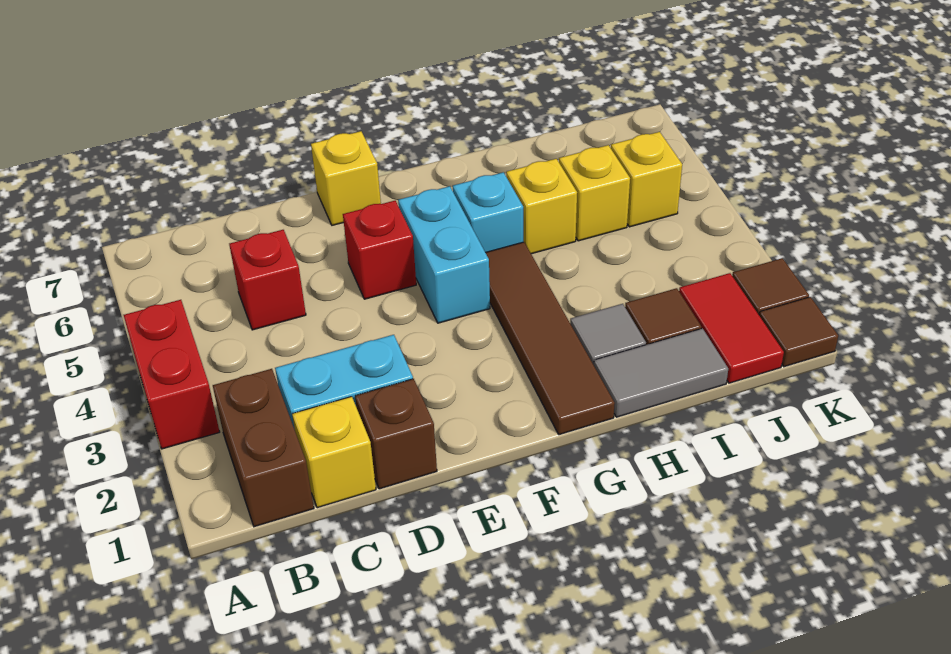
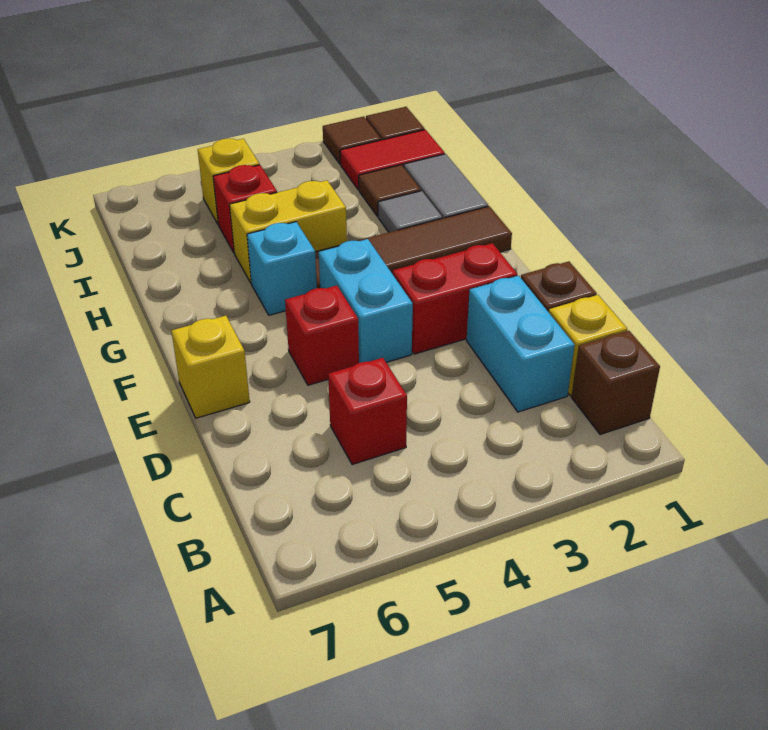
red 1x2 brick [124,300,220,449] -> red 1x2 brick moved to [393,243,517,354]
brown 1x2 brick [213,369,314,527] -> brown 1x1 brick [571,330,660,435]
cyan 1x2 brick [398,186,490,323] -> cyan 1x2 brick turned to [319,239,413,363]
yellow 1x1 brick [506,159,577,254] -> yellow 1x2 brick [230,180,347,283]
yellow 1x1 brick [559,145,630,241] -> red 1x1 brick [213,165,277,252]

